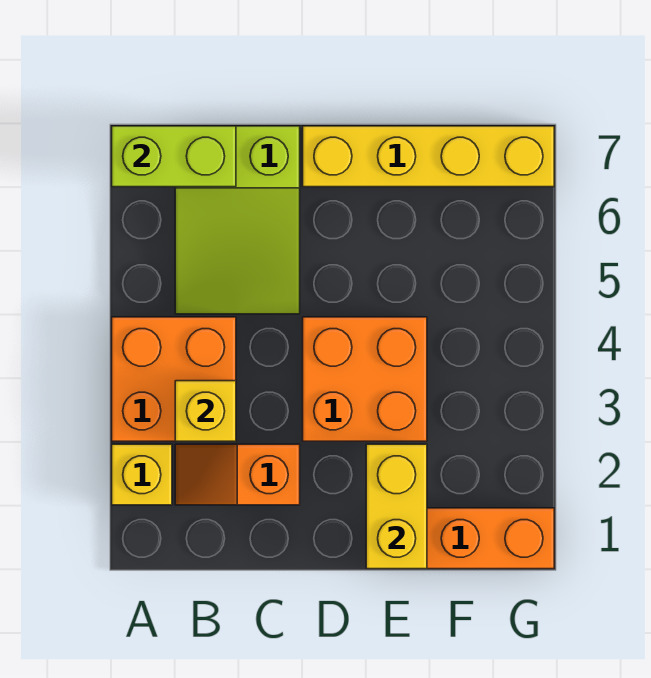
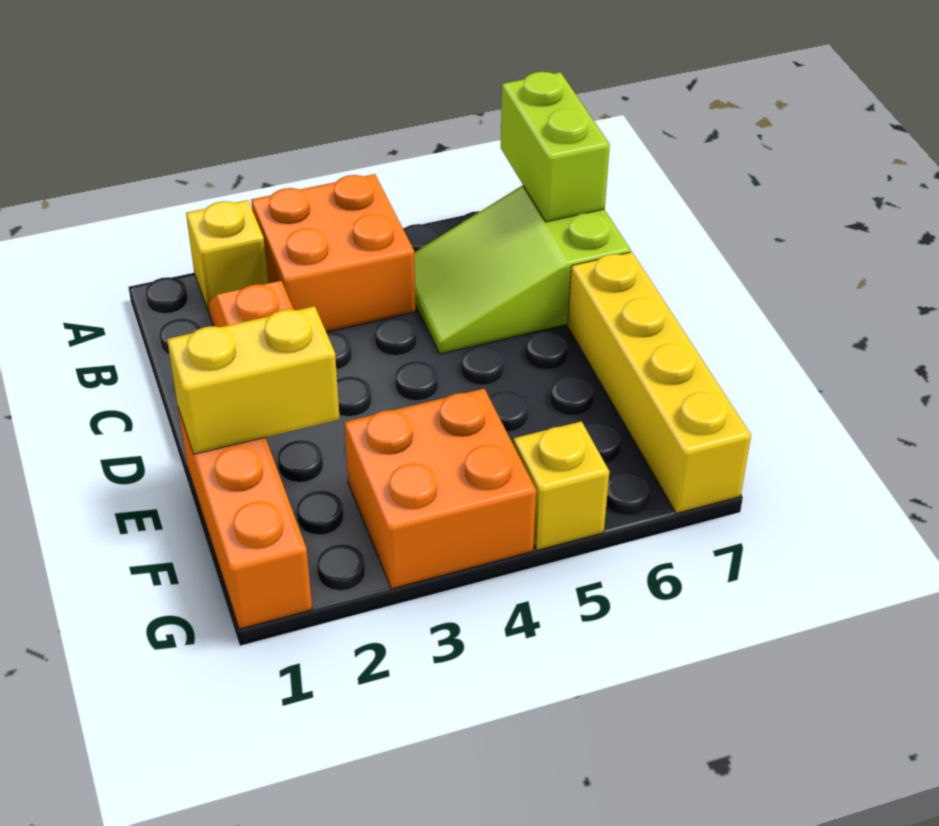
yellow 1x1 brick [175,381,236,441] -> yellow 1x1 brick moved to [513,421,609,550]
orange 2x2 brick [303,317,427,441] -> orange 2x2 brick moved to [344,389,536,589]

